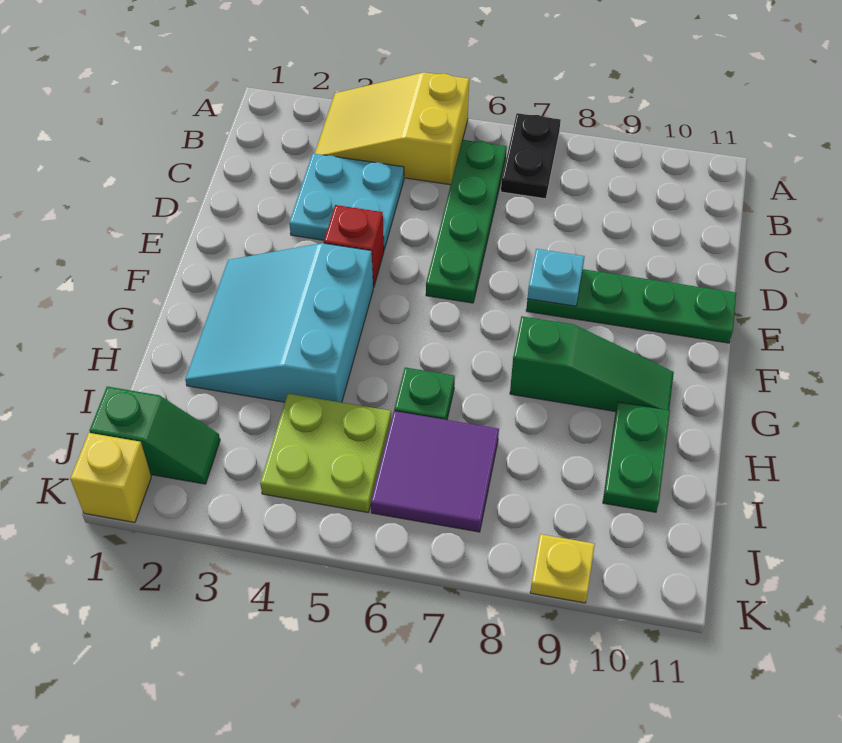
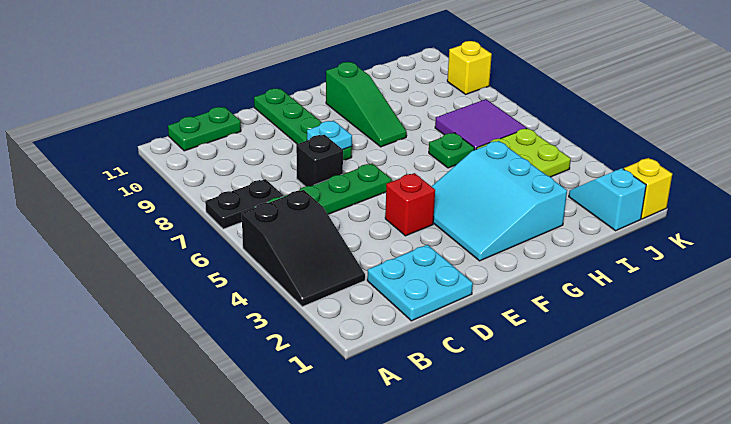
yellow 2x3 slope [315,72,469,185] -> black 2x3 slope [242,190,365,307]
cyan 2x2 plate [289,154,404,249] -> cyan 2x2 plate moved to [367,245,473,321]
none -> black 1x1 brick [296,135,343,187]
cyan 3x3 slope [185,243,373,402] -> cyan 3x3 slope turned to [432,141,567,261]
green 1x3 slope [510,316,674,412] -> green 1x3 slope turned to [326,62,407,147]
green 1x2 plate [603,402,670,512] -> green 1x2 plate moved to [168,107,241,151]
green 1x2 slope [90,387,220,484] -> cyan 1x2 slope [569,168,646,231]
yellow 1x1 plate [530,534,595,603] -> yellow 1x1 brick [447,41,492,94]

